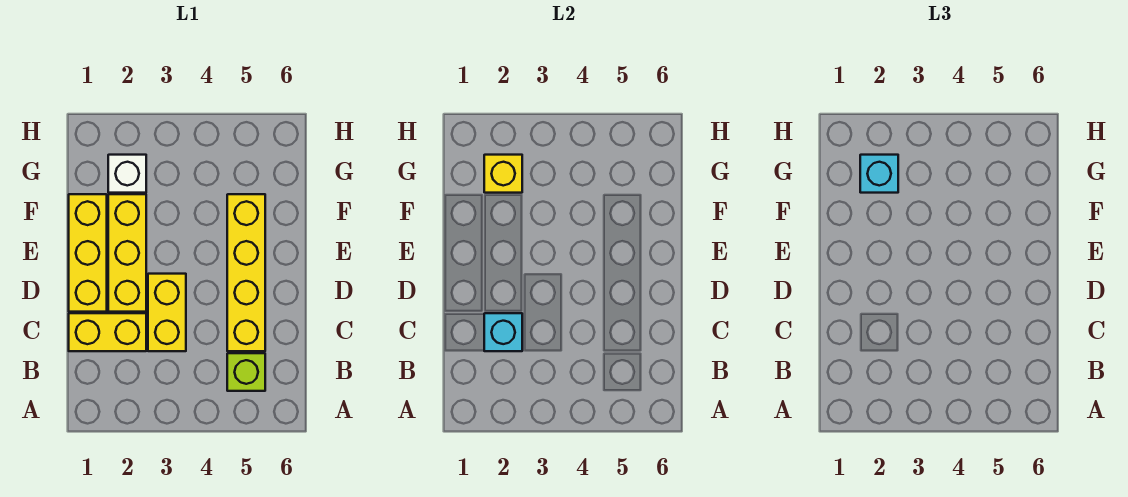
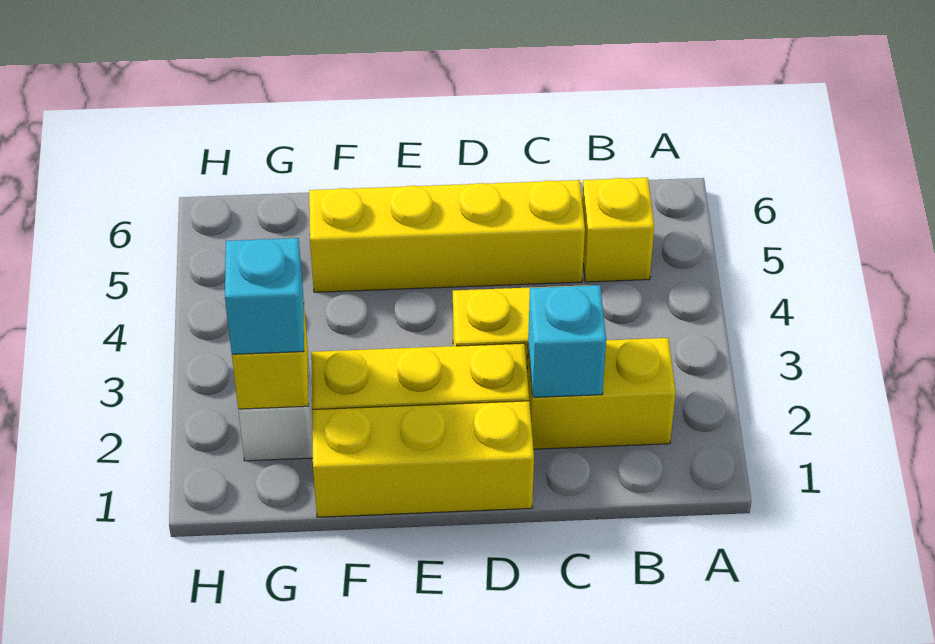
lime 1x1 brick [227,353,265,391] -> yellow 1x1 brick [582,178,654,282]
yellow 1x2 brick [69,313,146,351] -> yellow 1x2 brick turned to [527,338,676,449]

